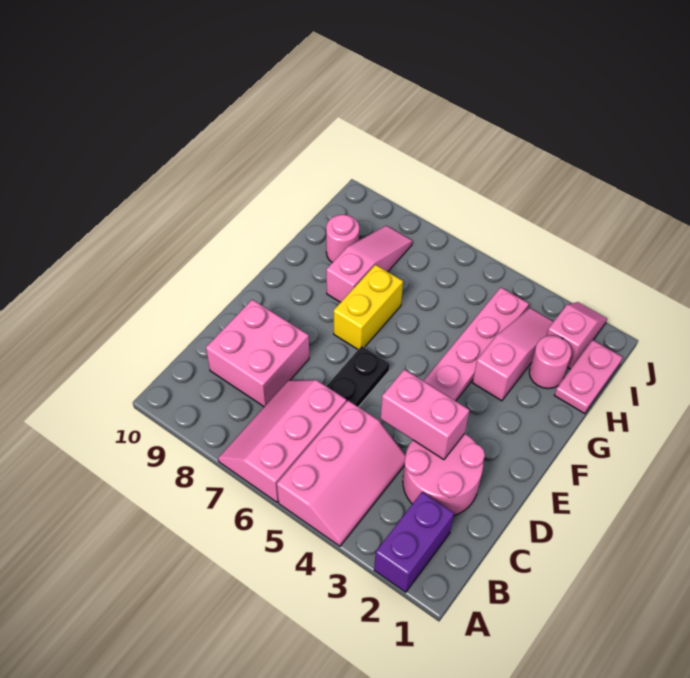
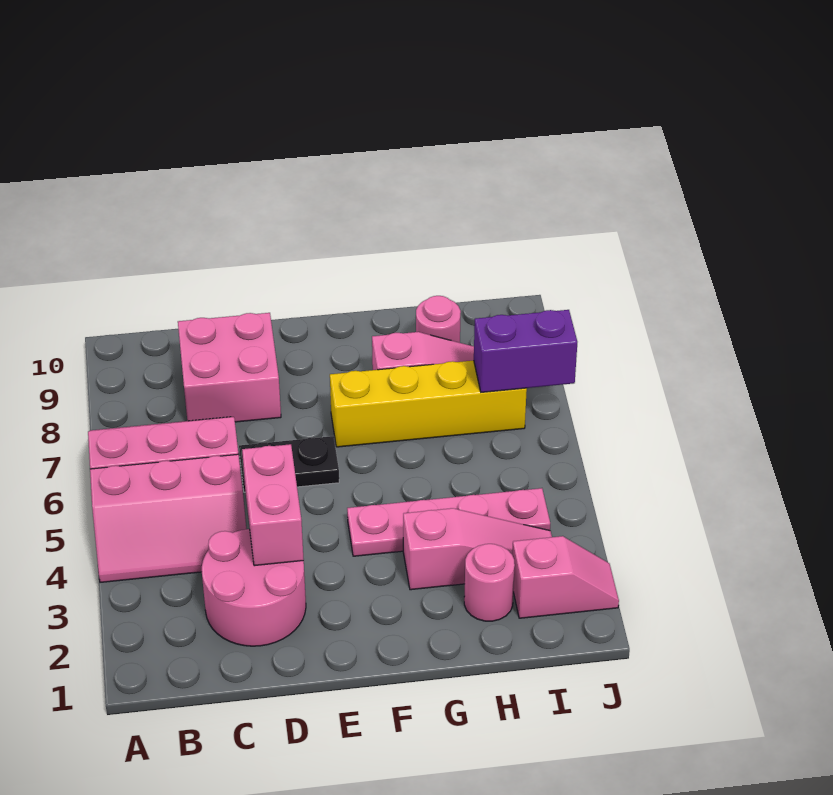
purple 1x2 brick [374,492,454,592] -> purple 1x2 brick moved to [474,310,577,392]
yellow 1x2 brick [334,265,403,349] -> yellow 1x4 brick [330,360,527,447]
pink 1x2 plate [554,340,623,414] -> none

